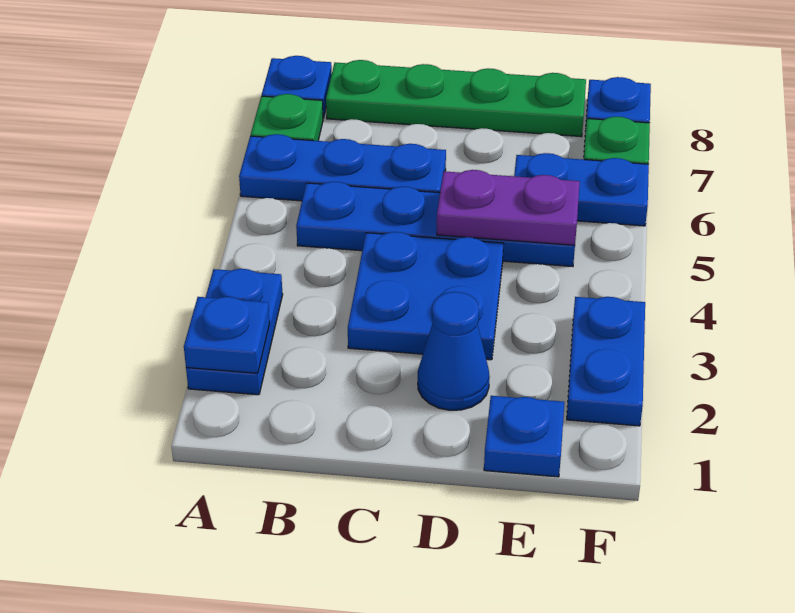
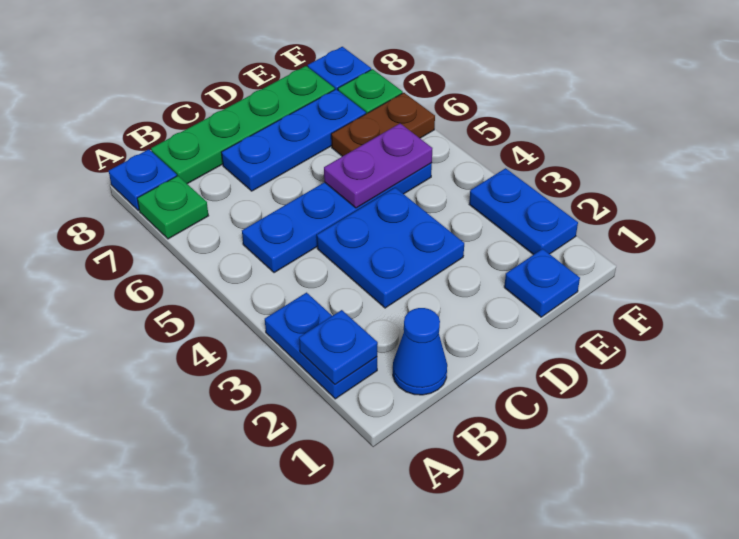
blue 1x3 plate [239,134,446,201] -> blue 1x3 plate moved to [221,89,366,191]
blue 1x1 cone [418,292,490,410] -> blue 1x1 cone moved to [393,308,447,395]
blue 1x2 plate [514,153,649,226] -> brown 1x2 plate [331,93,435,156]

